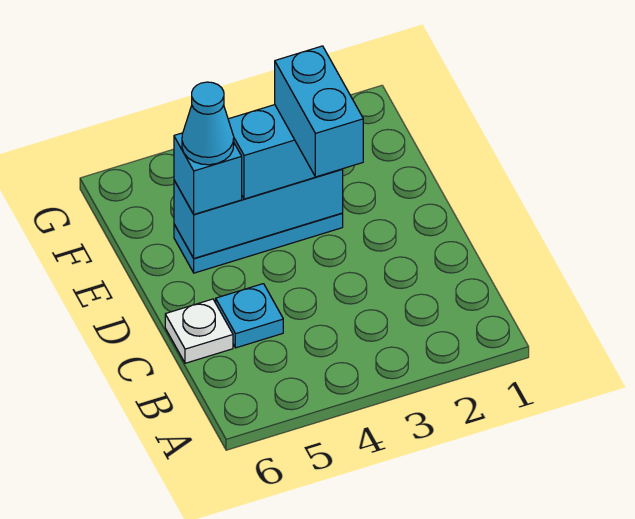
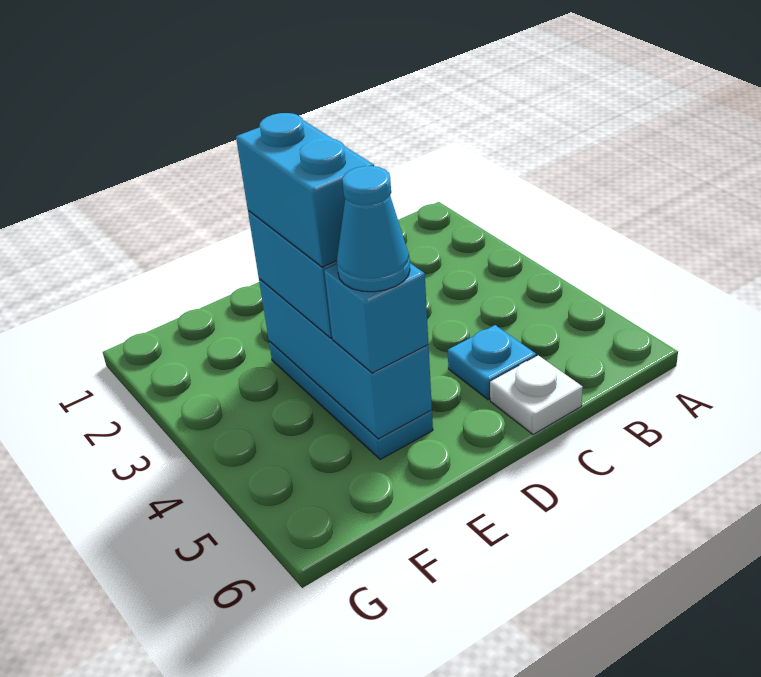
cyan 1x2 brick [275,46,363,177] -> cyan 1x2 brick turned to [236,113,374,267]

